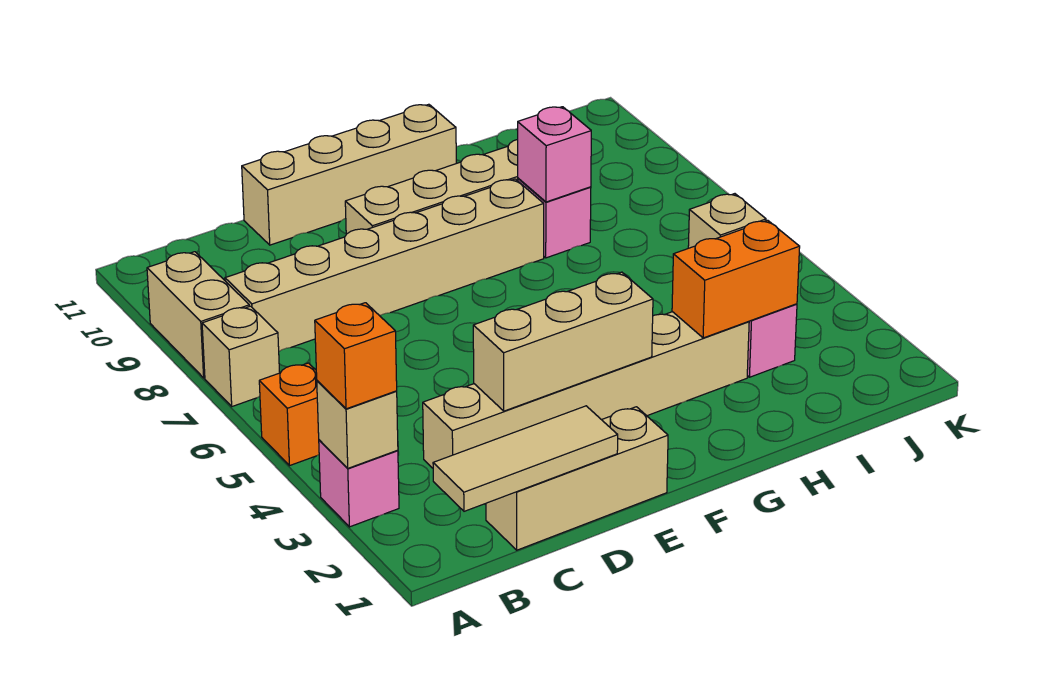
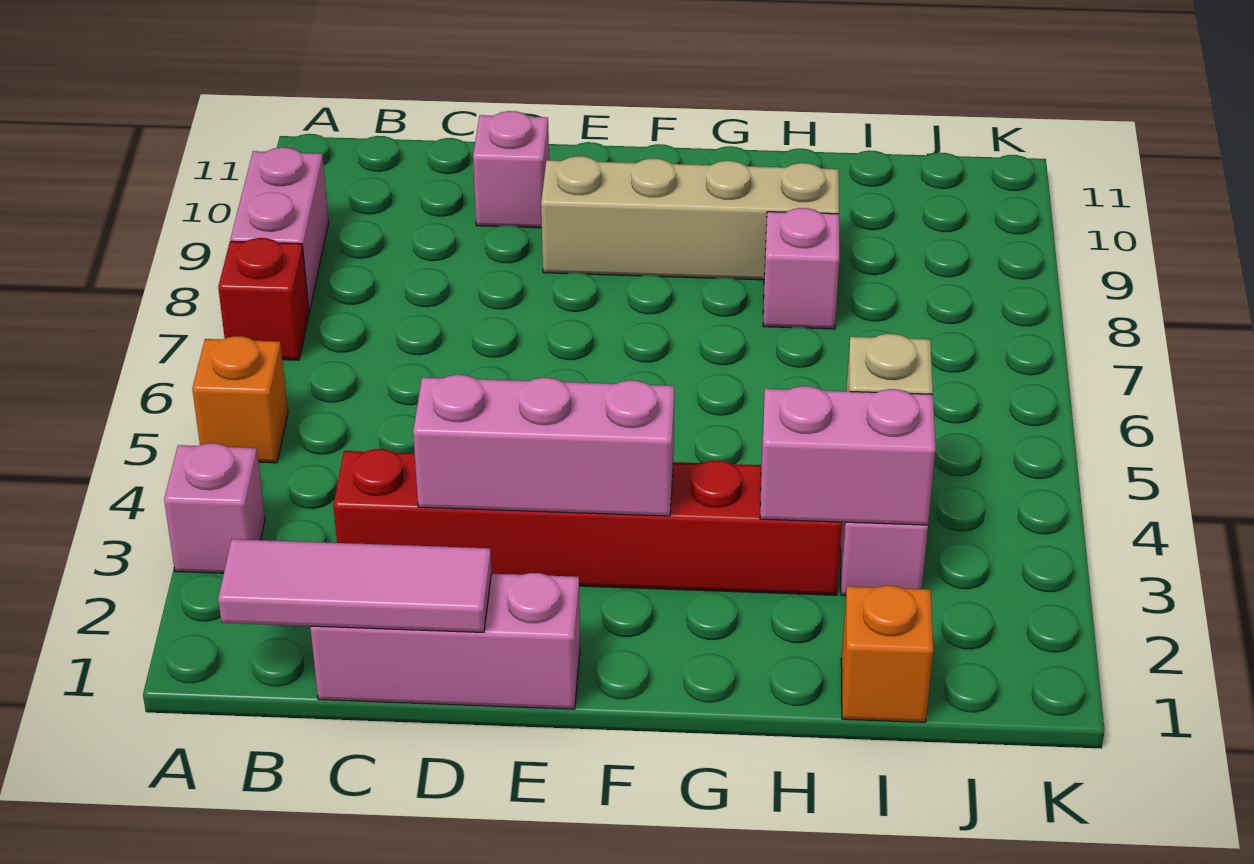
tan 1x1 brick [317,381,398,468] -> none
orange 1x1 brick [315,303,397,409] -> orange 1x1 brick moved to [841,585,933,722]
tan 1x1 brick [202,306,280,406] -> red 1x1 brick [218,238,309,360]
tan 1x2 brick [147,252,249,378] -> pink 1x2 brick [230,147,329,312]
tan 1x3 tile [433,406,618,511] -> pink 1x3 tile [218,539,492,632]
tan 1x6 brick [225,179,544,351] -> none
tan 1x3 brick [486,407,668,550] -> pink 1x3 brick [310,573,580,709]
tan 1x6 brick [423,312,749,468] -> red 1x6 brick [333,449,842,595]
tan 1x3 brick [473,272,653,411] -> pink 1x3 brick [413,375,674,516]
tan 1x4 brick [242,104,456,245] -> none
orange 1x2 brick [672,220,800,338] -> pink 1x2 brick [760,386,936,525]
pink 1x1 brick [518,107,591,202] -> pink 1x1 brick moved to [473,111,549,228]

